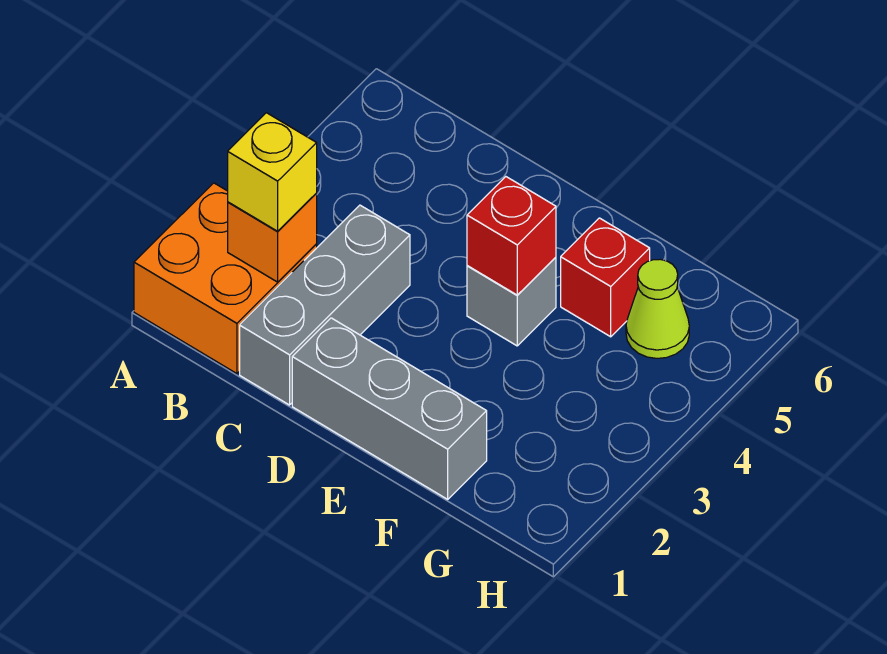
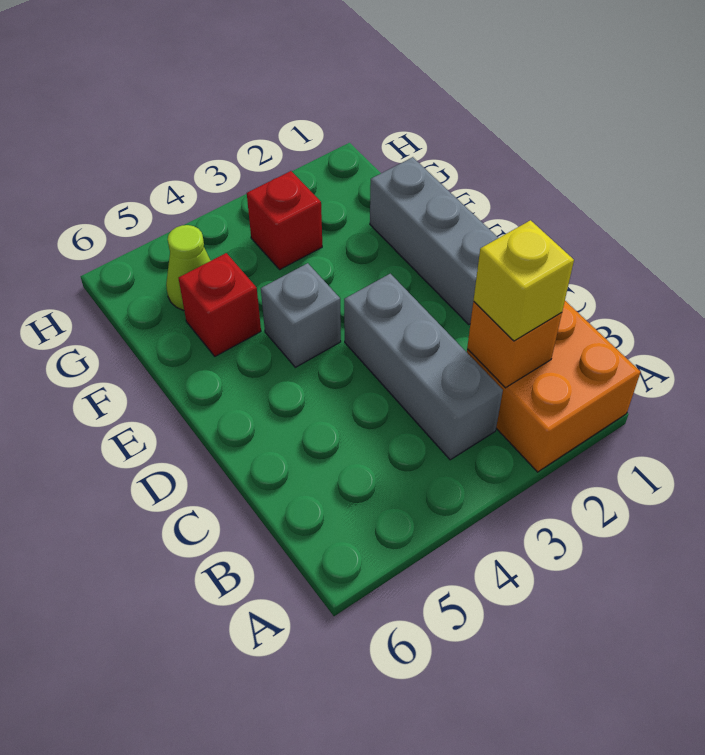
grey 1x3 brick [240,205,410,405] -> grey 1x3 brick turned to [344,274,503,460]
red 1x1 brick [467,177,556,295] -> red 1x1 brick moved to [247,171,322,269]

